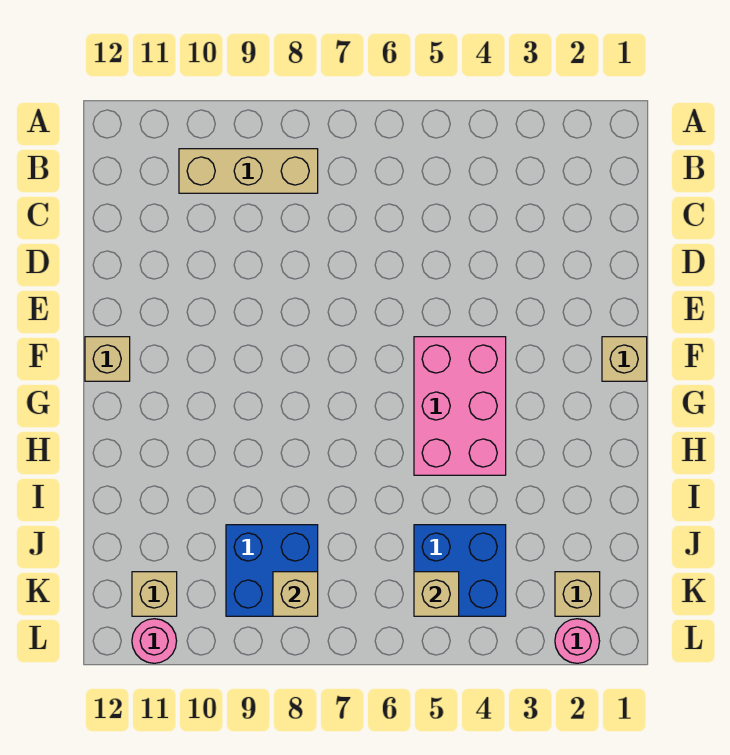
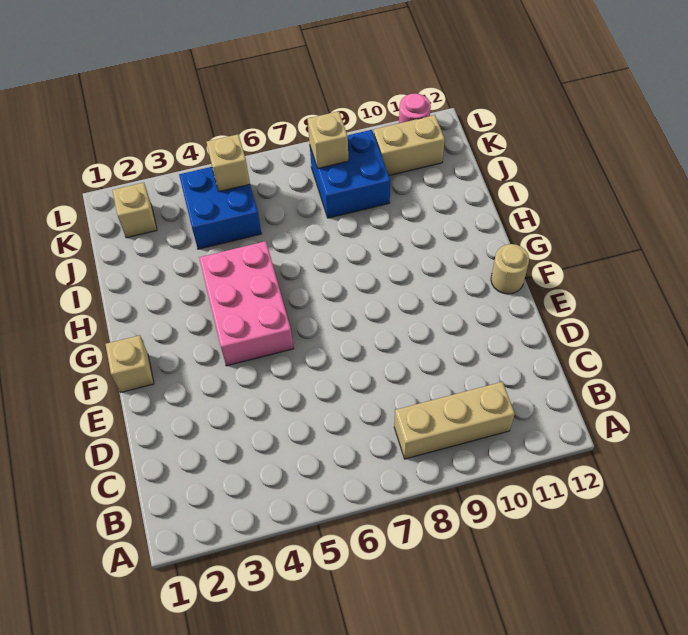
tan 1x1 brick [85,337,130,381] -> tan 1x1 round brick [491,244,529,294]
tan 1x1 brick [132,572,177,616] -> tan 1x2 brick [374,115,445,175]
pink 1x1 round brick [555,619,600,663] -> none

